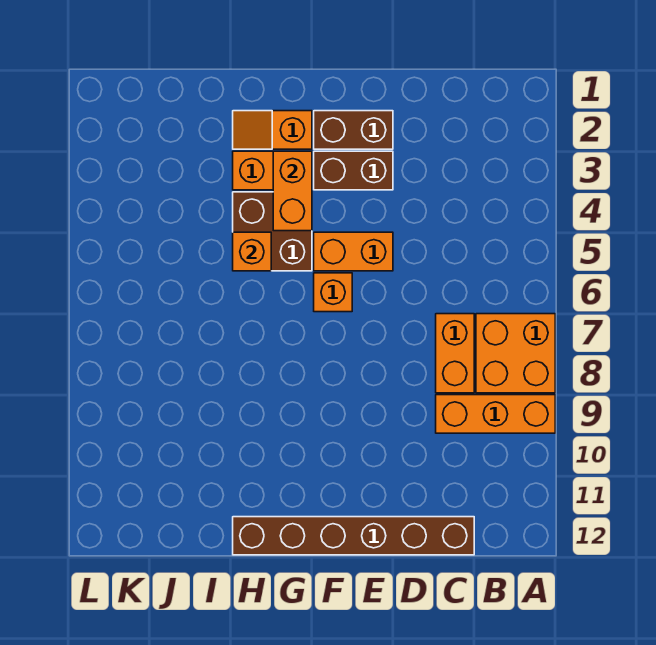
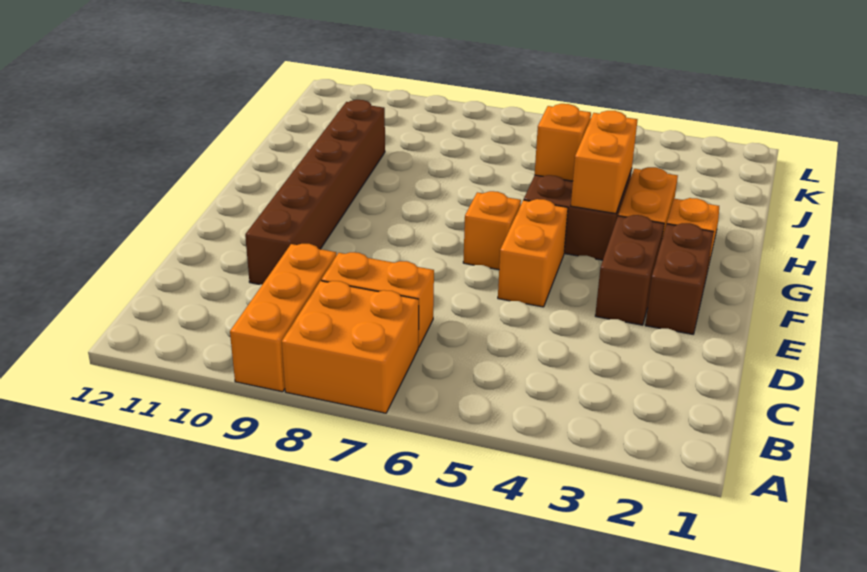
brown 1x6 brick [233,517,474,555] -> brown 1x6 brick moved to [245,100,385,285]
orange 1x2 brick [273,151,312,231] -> orange 1x2 brick turned to [571,111,638,214]

